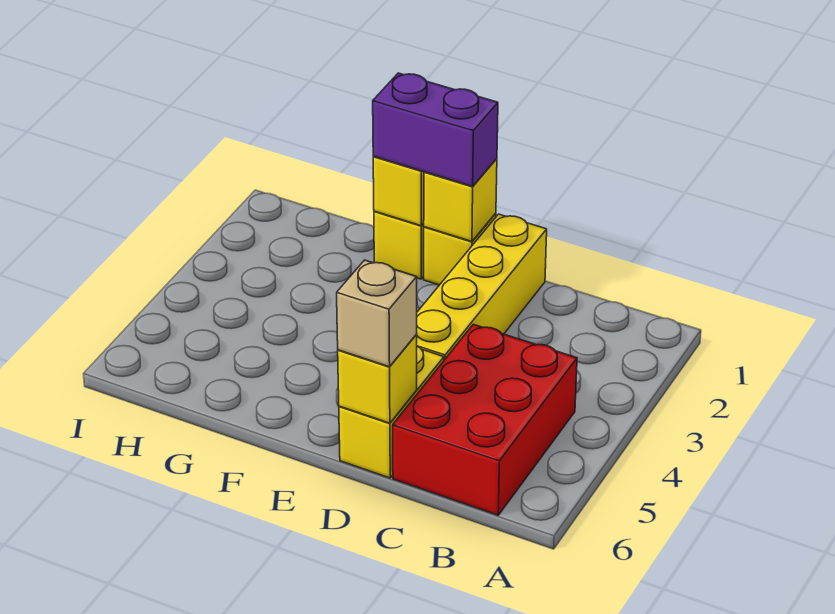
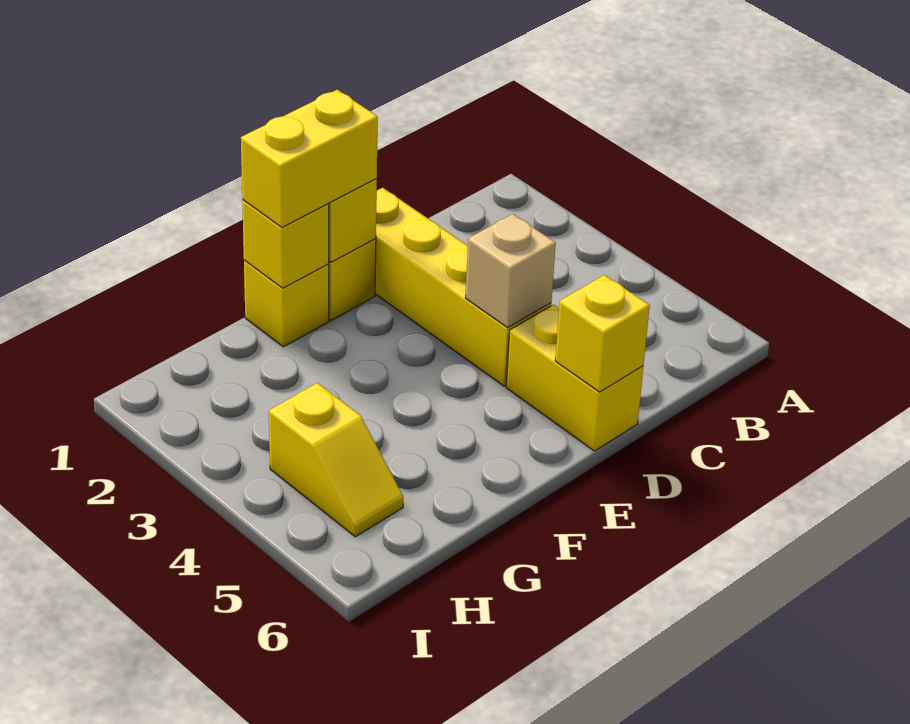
red 2x3 brick [393,324,577,515] -> none
tan 1x1 brick [337,260,417,367] -> tan 1x1 brick moved to [465,214,556,328]
purple 1x2 brick [373,73,498,186] -> yellow 1x2 brick [241,90,378,227]
none -> yellow 1x2 slope [269,383,403,537]

